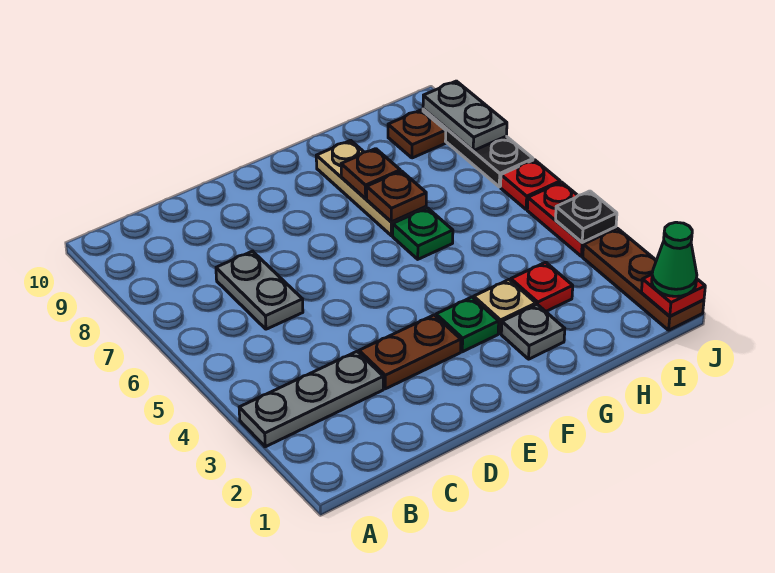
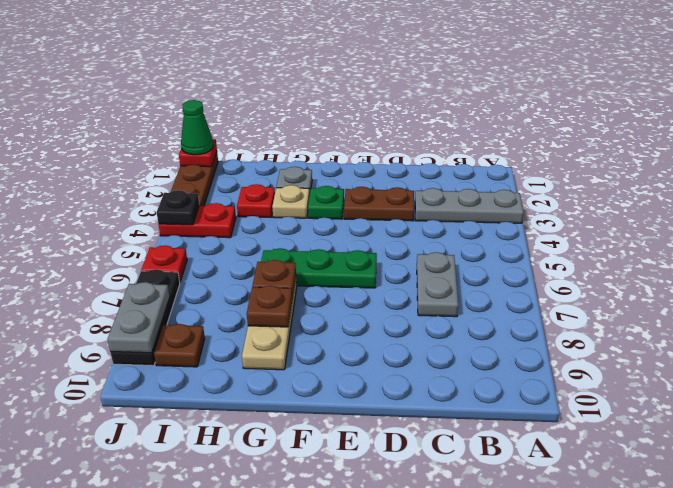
green 1x1 plate [393,208,453,259] -> green 1x3 plate [261,248,377,288]
red 1x2 plate [527,182,616,256] -> red 1x2 plate turned to [159,203,236,238]

